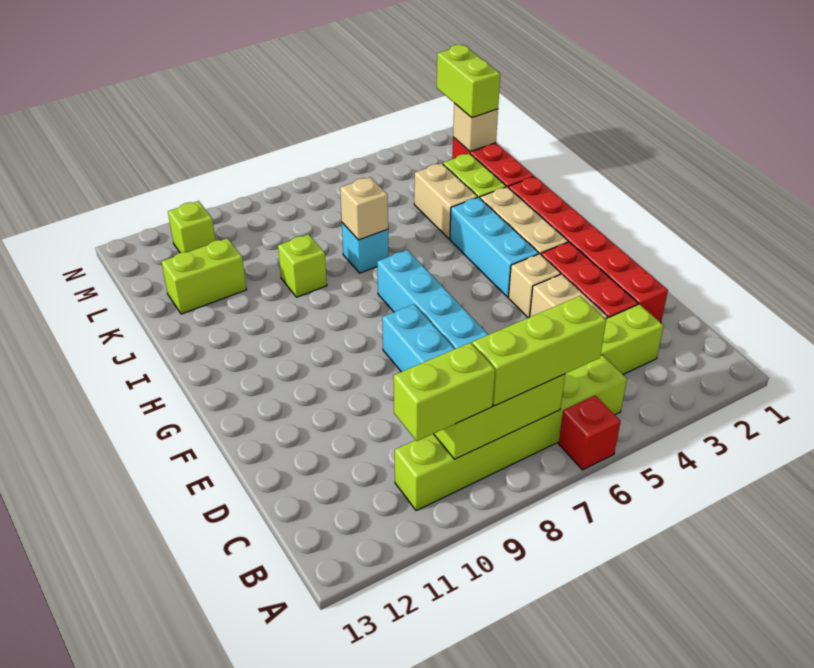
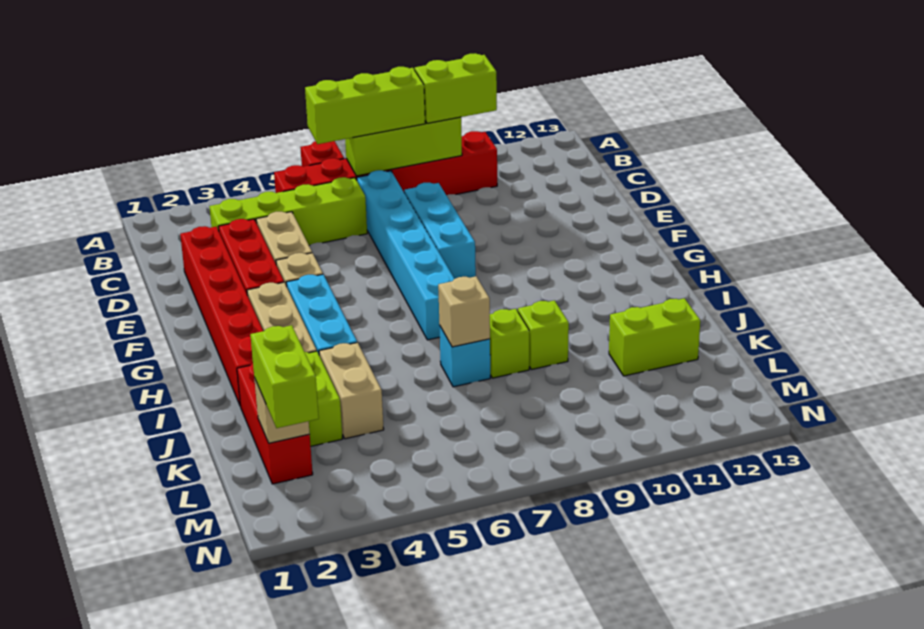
lime 1x6 brick [395,355,627,511] -> red 1x6 brick [274,131,497,195]
lime 1x1 brick [168,201,216,253] -> lime 1x1 brick moved to [490,309,529,378]

